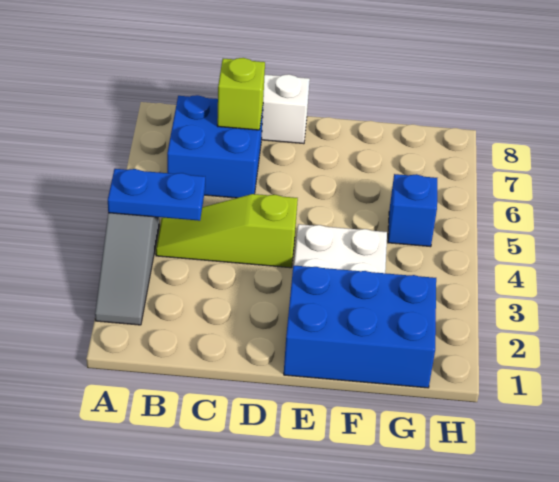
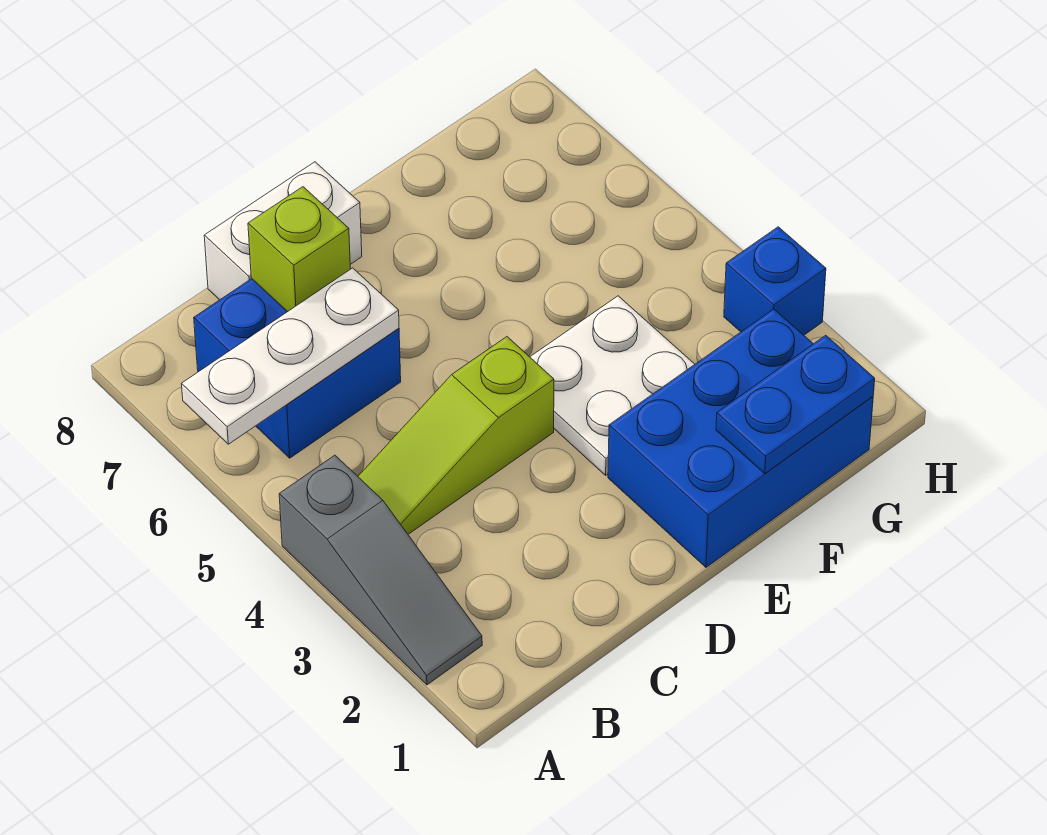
blue 1x2 plate [108,169,205,221] -> blue 1x2 plate moved to [716,335,875,474]
none -> white 1x3 plate [182,268,399,444]
blue 1x1 brick [388,174,437,247] -> blue 1x1 brick moved to [724,227,826,335]

